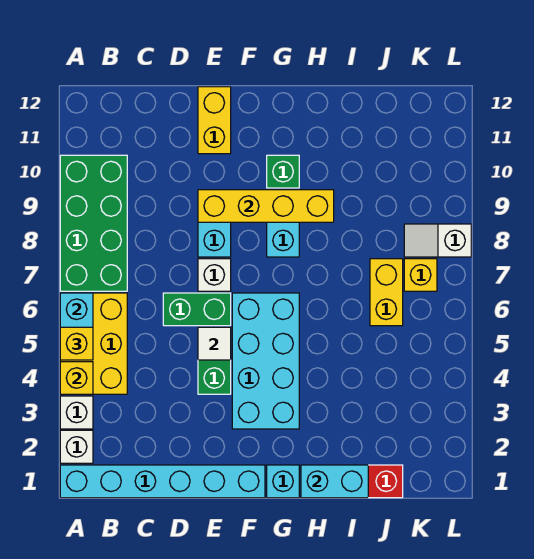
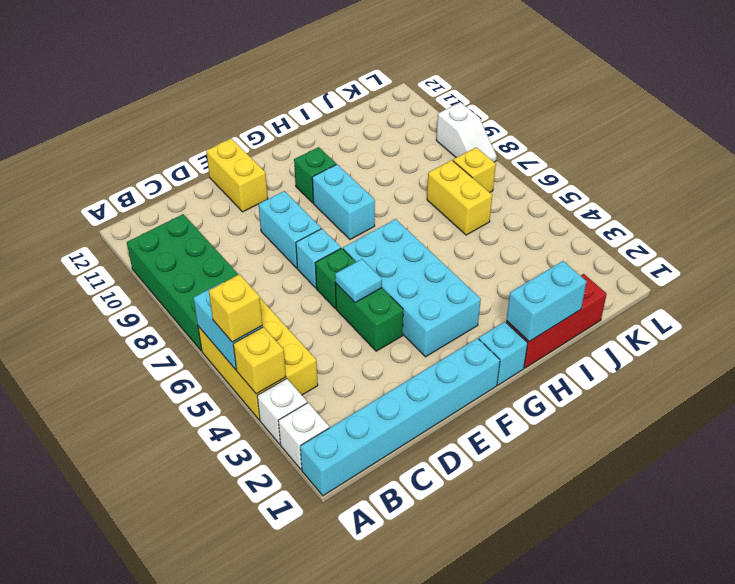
green 1x2 brick [163,293,231,326] -> green 1x1 brick [315,248,355,308]
white 1x1 tile [198,327,231,360] -> cyan 1x1 tile [335,259,382,303]
white 1x1 brick [198,259,231,291] -> cyan 1x1 brick [296,229,341,288]
yellow 1x4 brick [198,190,334,222] -> none
white 1x2 slope [404,224,471,257] -> white 1x2 slope turned to [436,102,497,162]

